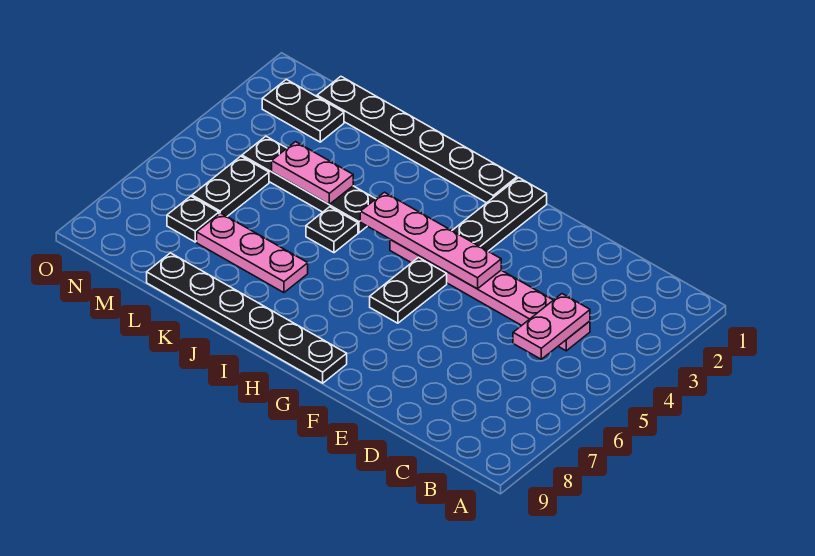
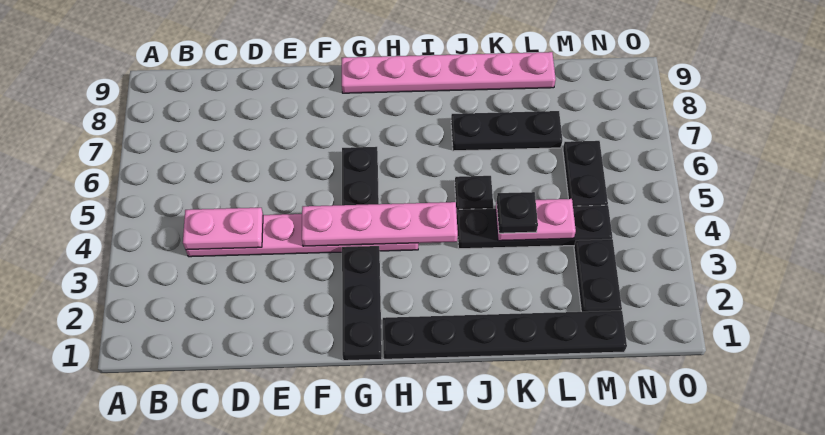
pink 1x2 plate [513,294,590,359] -> pink 1x2 plate turned to [183,208,263,250]
black 1x6 plate [147,253,347,383] -> pink 1x6 plate [342,52,556,93]
pink 1x3 plate [197,213,308,293] -> black 1x3 plate [451,111,562,151]
black 1x2 plate [262,79,344,142] -> black 1x2 plate turned to [574,239,622,312]
black 1x1 plate [167,196,219,242] -> black 1x1 plate moved to [496,192,538,233]

